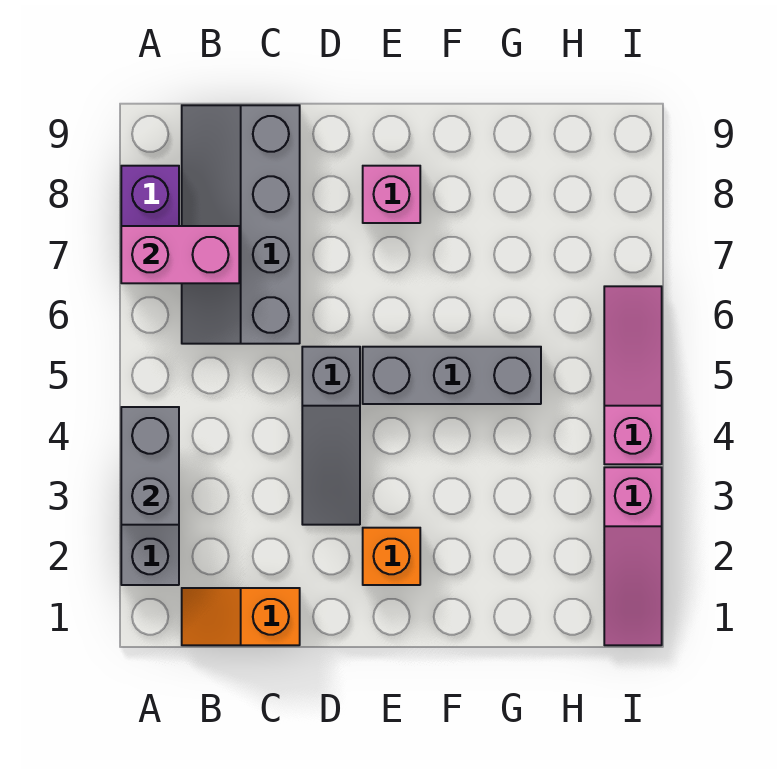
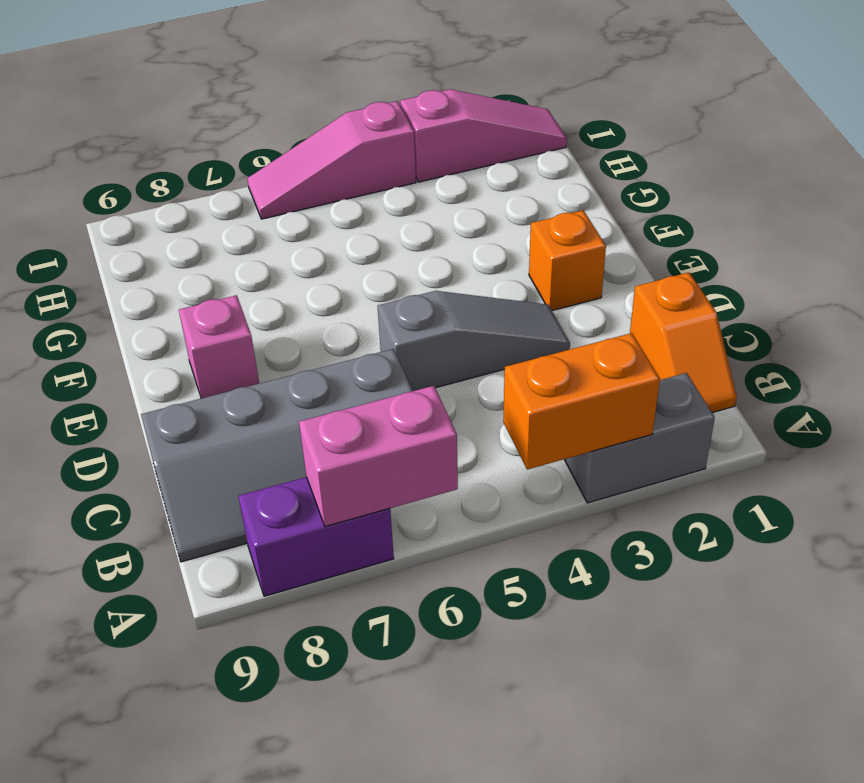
grey 1x2 brick [121,407,179,525] -> orange 1x2 brick [503,333,660,470]
pink 1x2 brick [121,226,239,283] -> pink 1x2 brick turned to [299,386,458,527]
grey 1x3 brick [363,347,541,404] -> none

